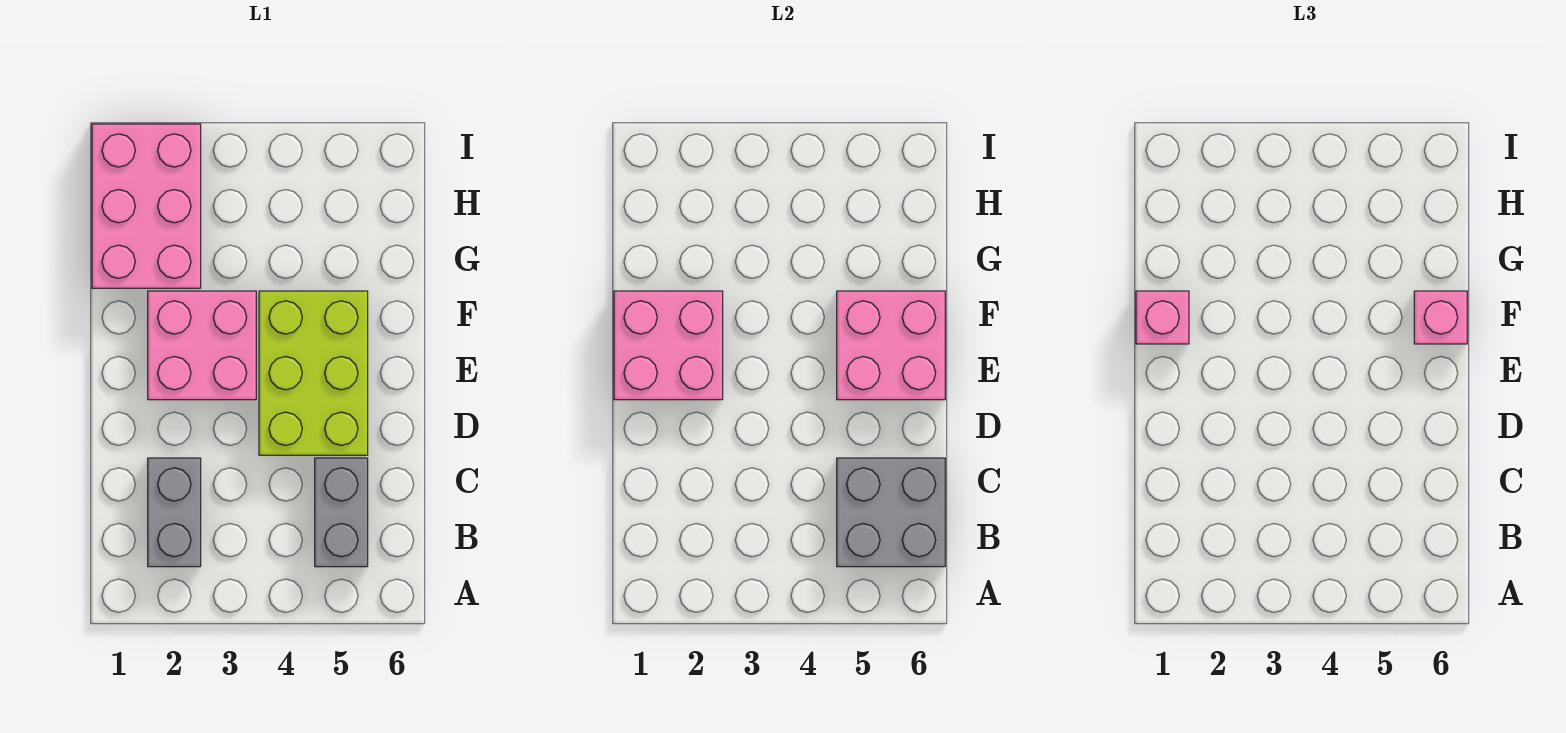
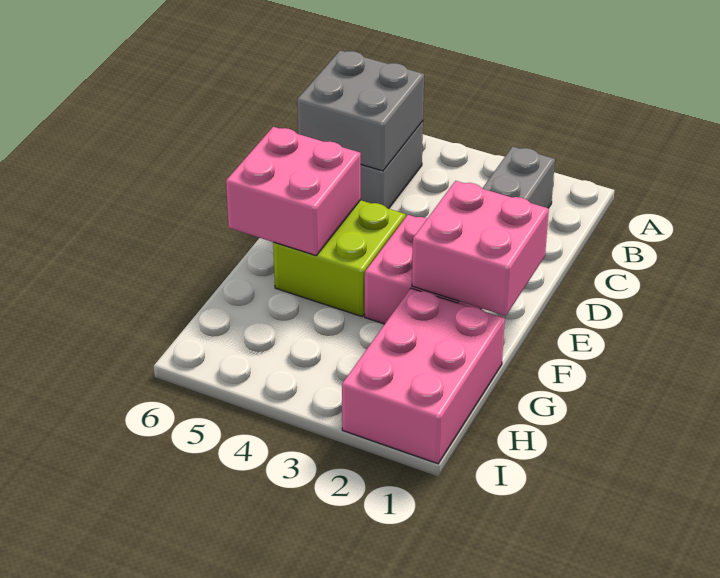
lime 2x3 brick [259,291,368,455] -> lime 2x2 brick [273,200,406,317]
pink 1x1 brick [1136,291,1189,344] -> none
pink 1x1 brick [1414,291,1467,344] -> none

